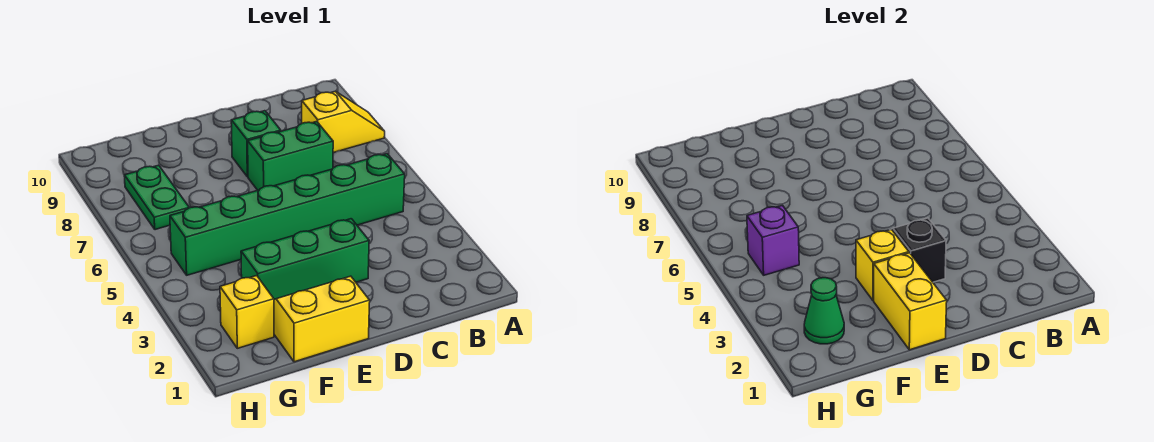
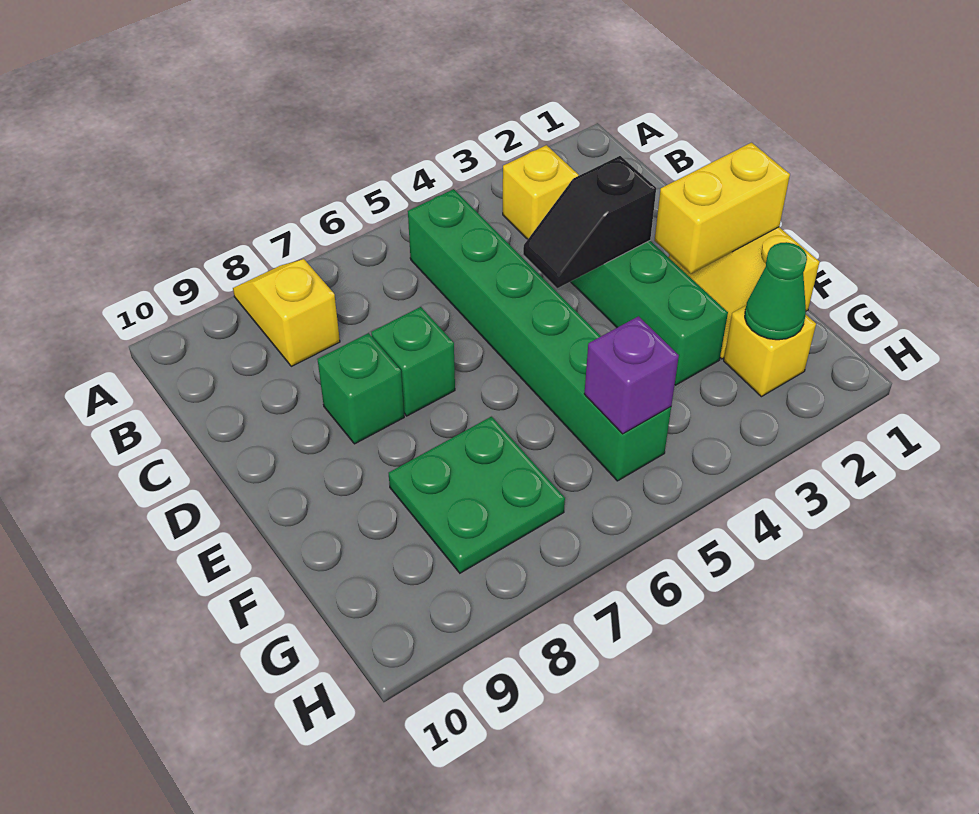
green 1x2 brick [248,121,333,190] -> green 1x1 brick [371,307,455,416]
yellow 1x1 brick [856,229,909,300] -> yellow 1x1 brick moved to [503,145,579,239]
green 1x2 plate [124,165,189,230] -> green 2x2 plate [389,417,565,573]

